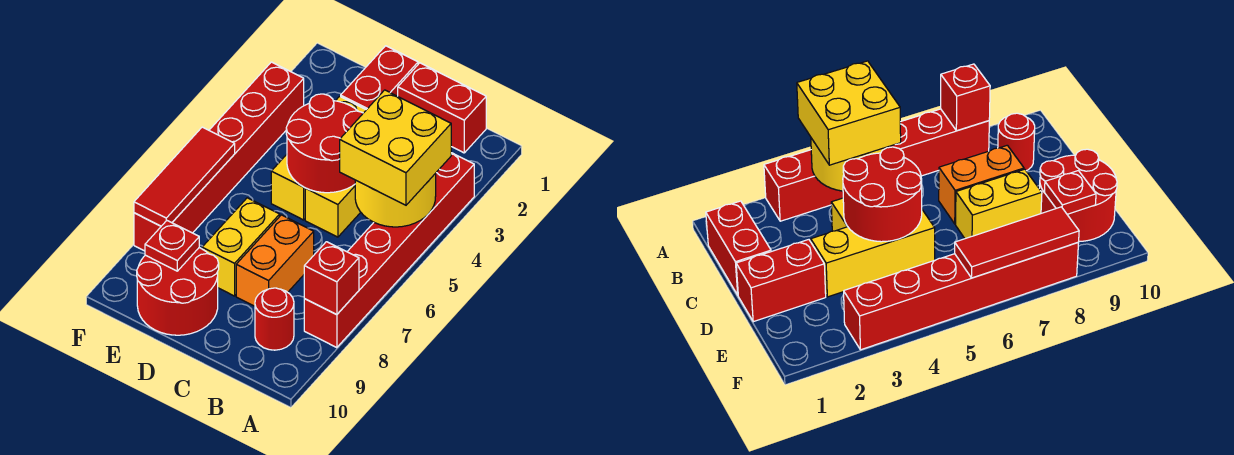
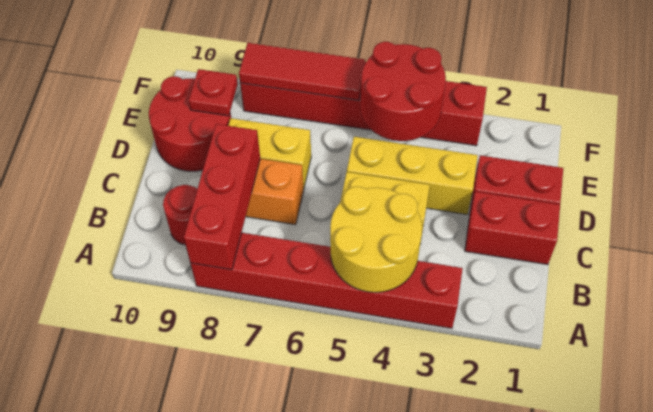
yellow 2x2 brick [340,90,451,205] -> none
red 1x1 brick [304,242,359,315] -> red 1x3 brick [184,124,260,270]
red 1x2 brick [398,63,486,153] -> red 1x2 brick turned to [465,192,560,265]
red 2x2 round brick [286,94,363,193] -> red 2x2 round brick moved to [360,42,446,141]

